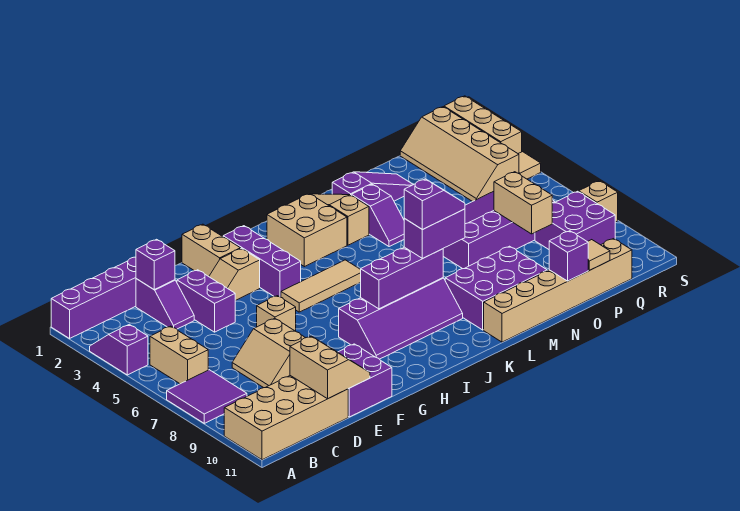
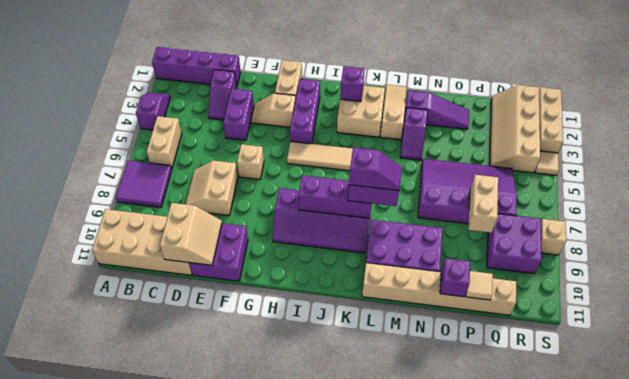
purple 1x1 brick [136,239,175,289] -> purple 1x1 brick moved to [340,66,365,102]

